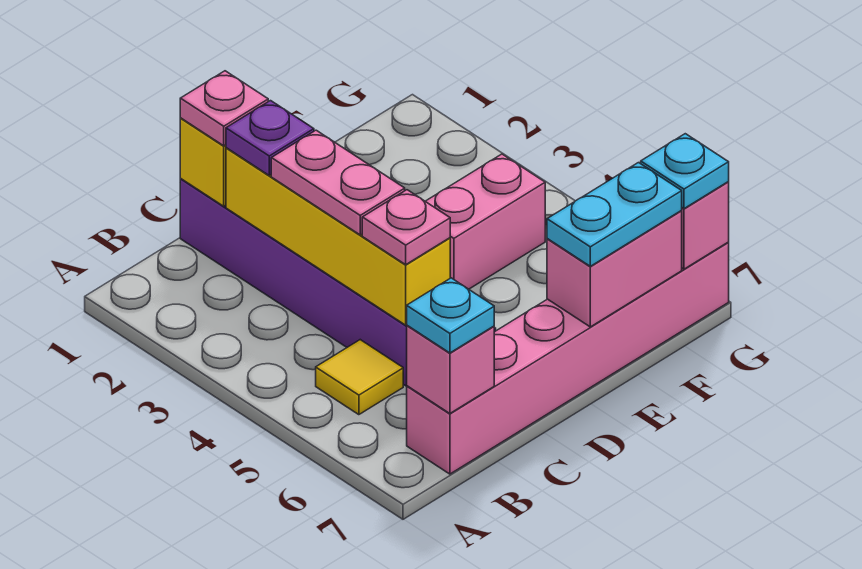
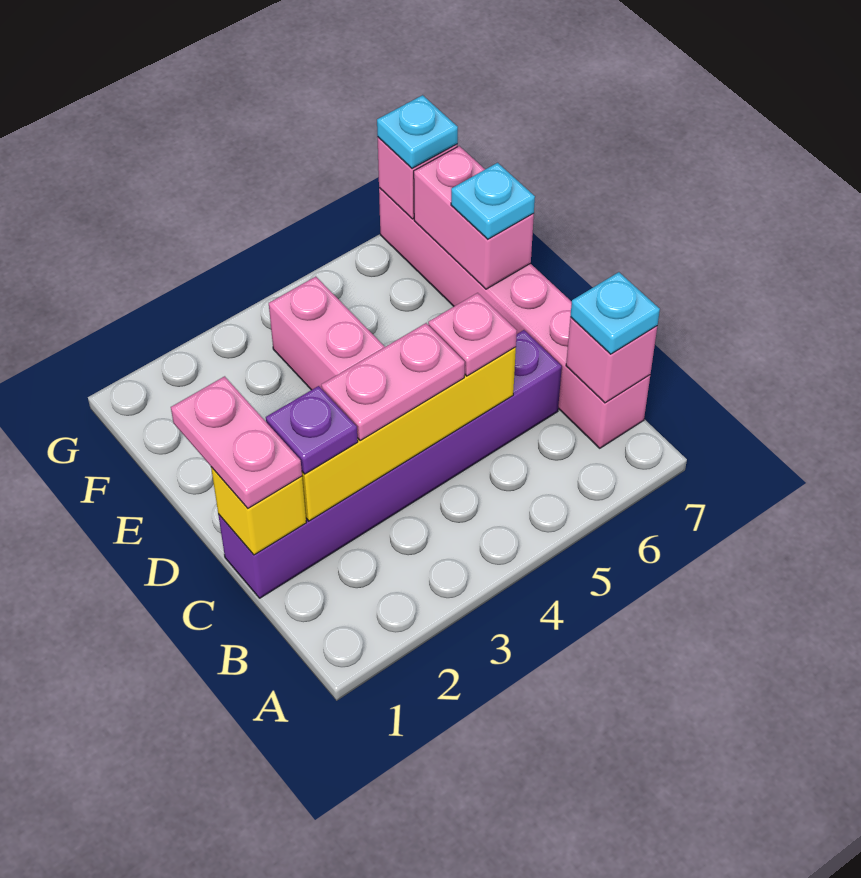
yellow 1x1 tile [316,340,403,415] -> none
pink 1x1 plate [180,71,268,146] -> pink 1x2 plate [171,376,302,508]
cyan 1x2 plate [547,163,682,266] -> cyan 1x1 plate [451,163,535,239]

